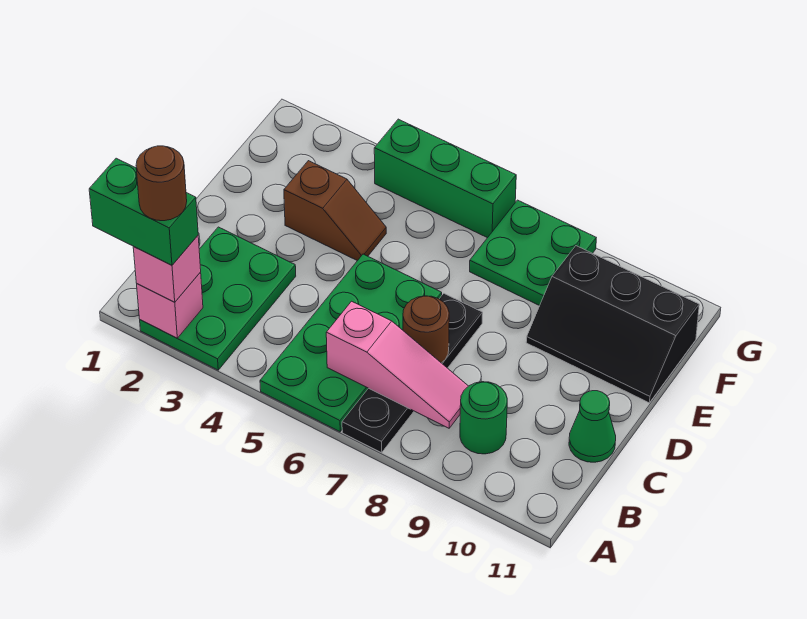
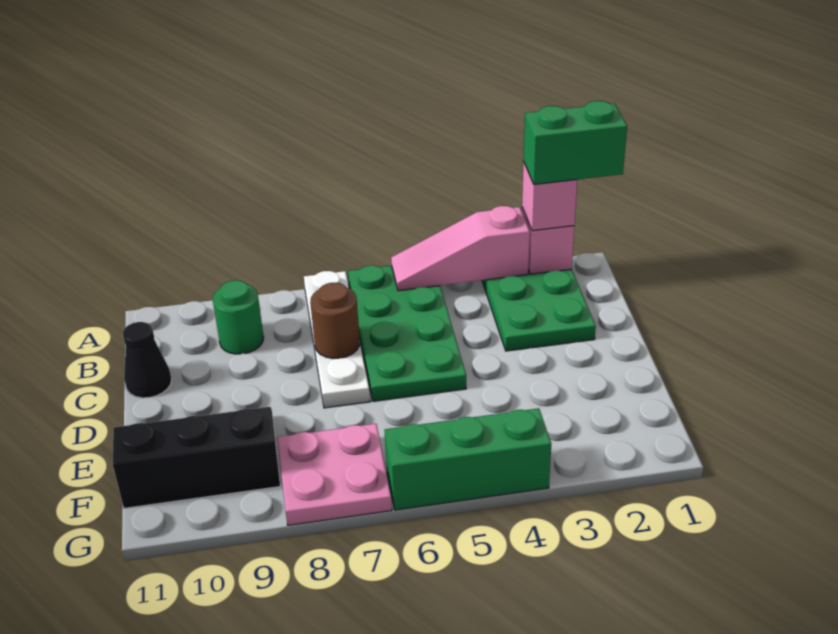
brown 1x1 round brick [136,146,187,221] -> none
black 1x4 plate [342,294,483,453] -> white 1x4 plate [304,271,370,408]
pink 1x3 slope [326,301,468,428] -> pink 1x3 slope moved to [391,206,530,291]
green 1x1 cone [569,391,616,462] -> black 1x1 cone [123,322,172,398]
brown 1x2 slope [284,161,386,261] -> none
green 2x2 plate [470,200,596,306] -> pink 2x2 plate [277,424,392,525]

